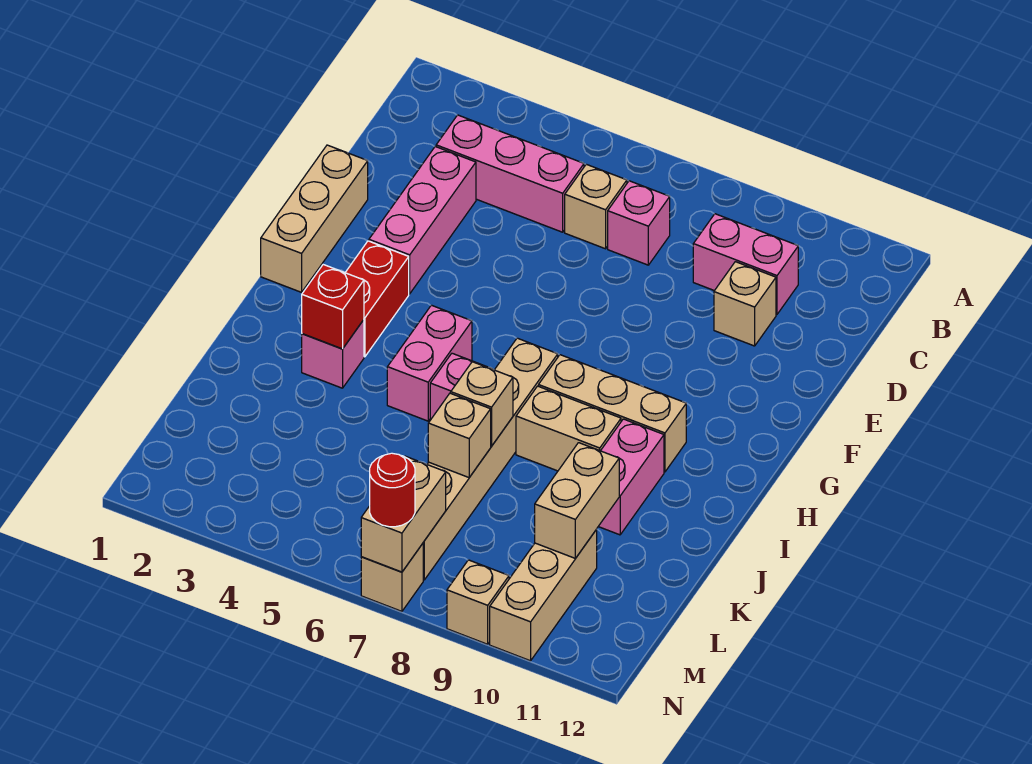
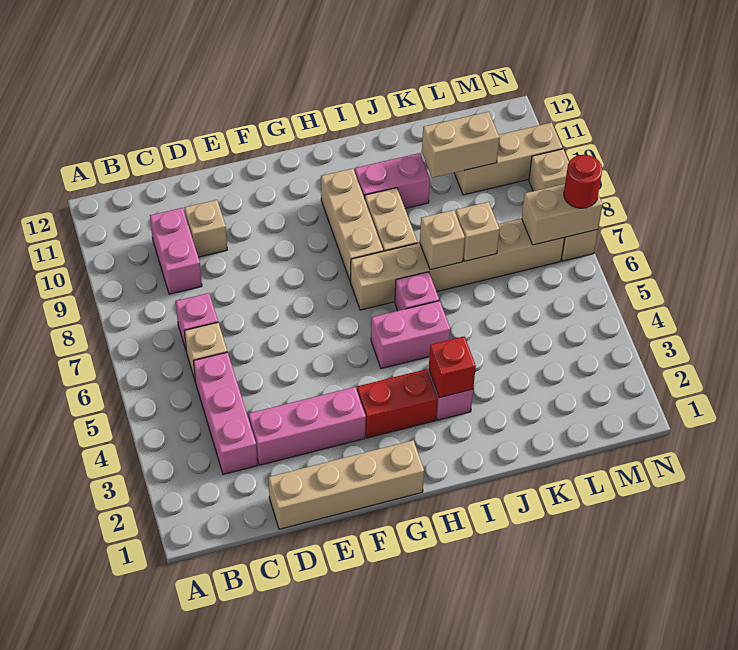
tan 1x3 brick [261,145,368,292] -> tan 1x4 brick [268,440,424,529]

